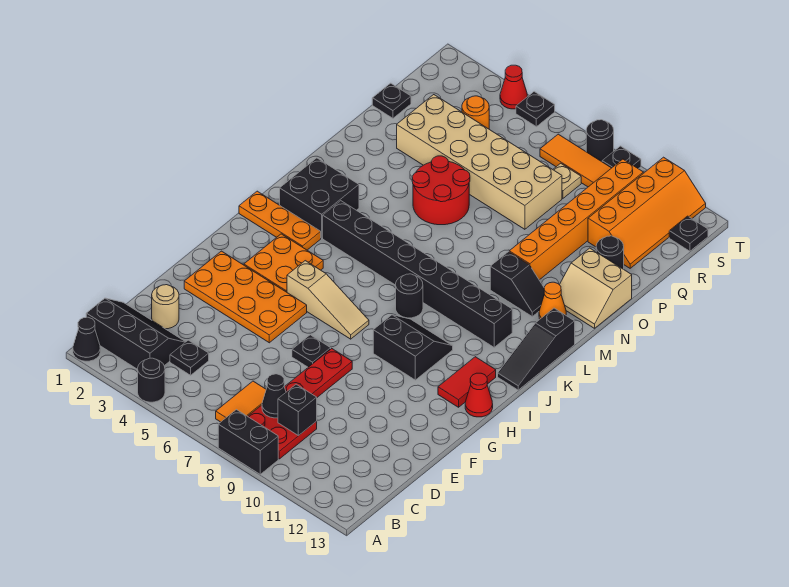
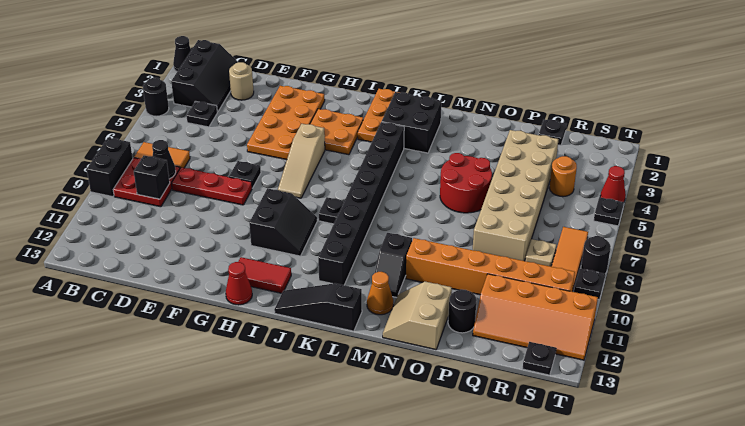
black 1x1 round brick [396,274,423,318] -> black 1x1 plate [319,197,344,224]

